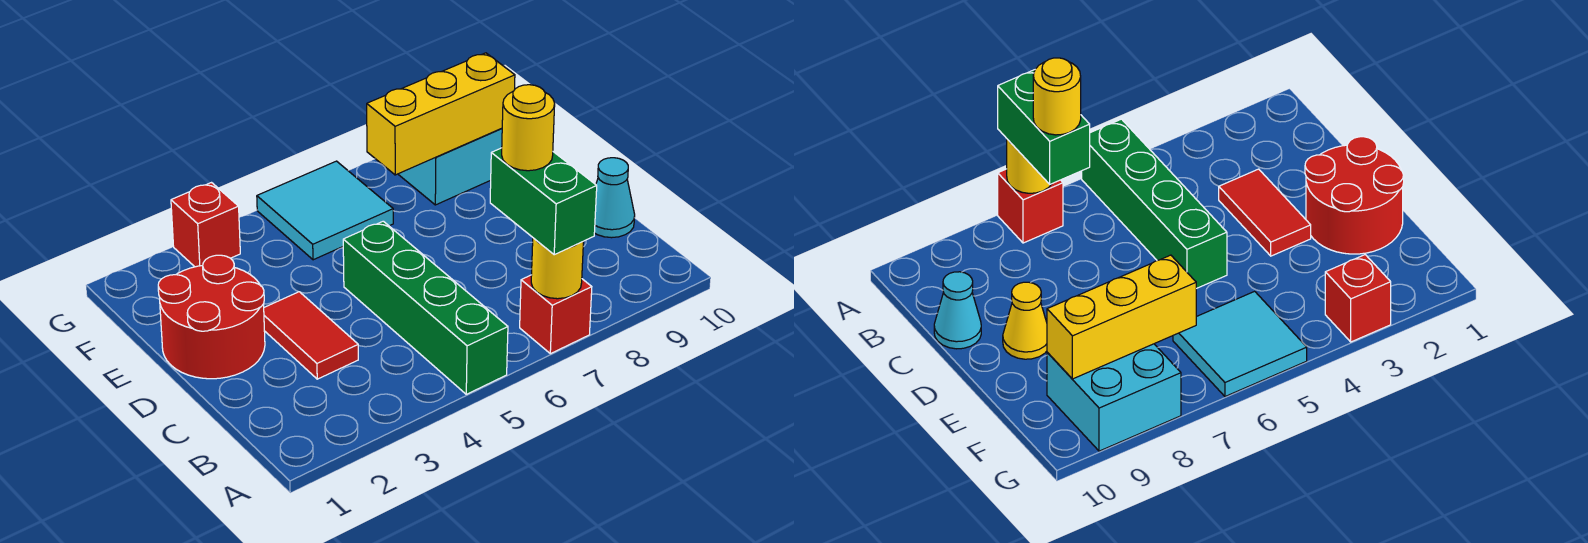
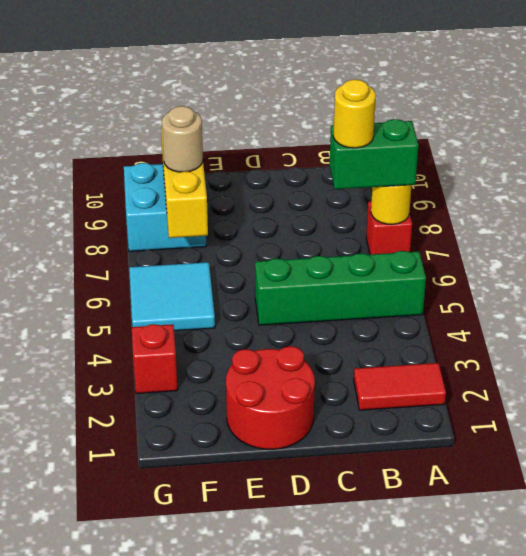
red 1x2 tile [264,292,358,379] -> red 1x2 tile moved to [354,363,446,410]
cyan 1x1 cone [594,158,635,238] -> none
yellow 1x1 cone [1003,282,1047,359] -> none
none -> tan 1x1 round brick [162,106,203,172]

